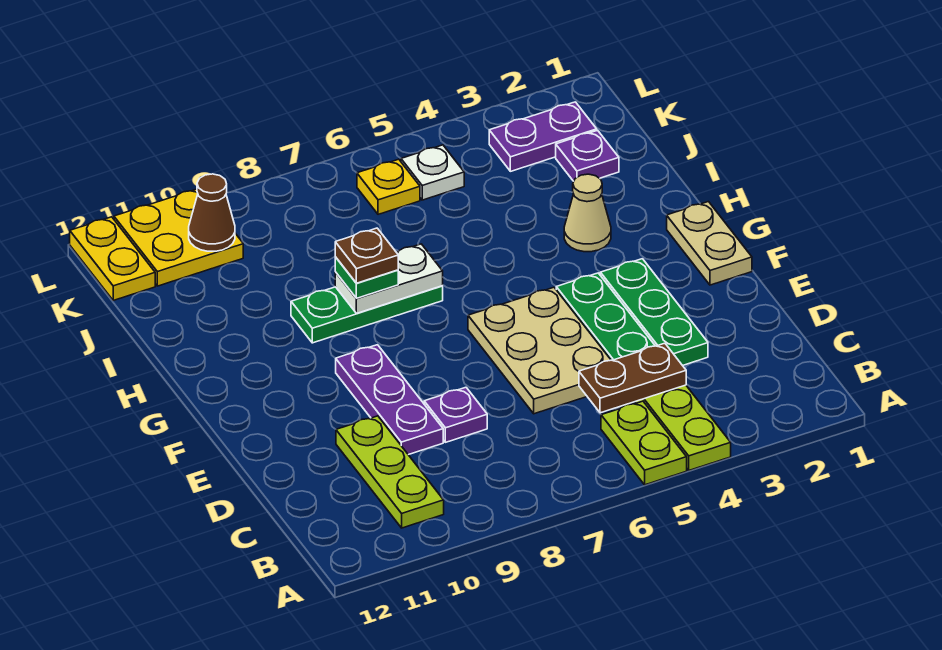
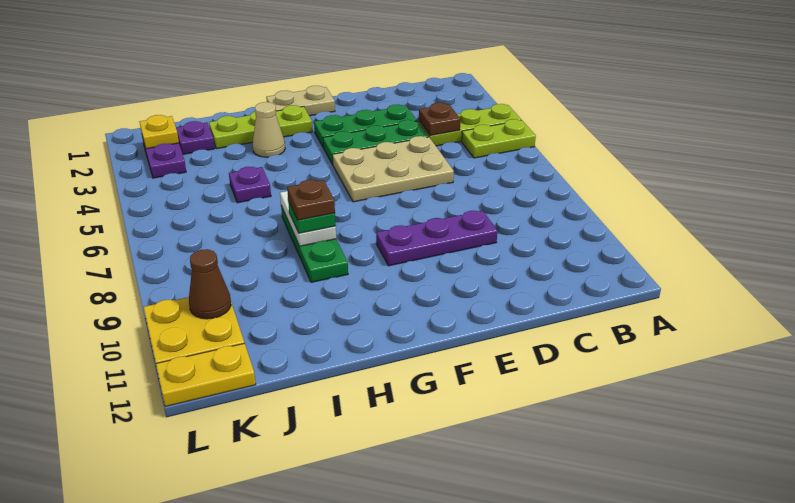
lime 1x3 plate [336,416,444,528] -> lime 1x3 plate moved to [209,105,313,149]
brown 1x2 plate [579,343,686,413] -> brown 1x1 plate [419,103,461,136]
purple 1x1 plate [424,387,487,442] -> purple 1x1 plate moved to [229,167,271,203]
white 1x1 plate [401,145,464,200] -> none
yellow 1x1 plate [357,159,420,214] -> yellow 1x1 plate moved to [140,115,179,149]

